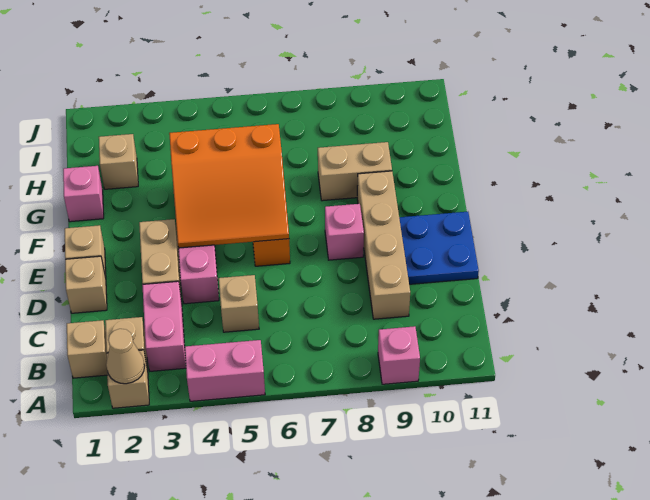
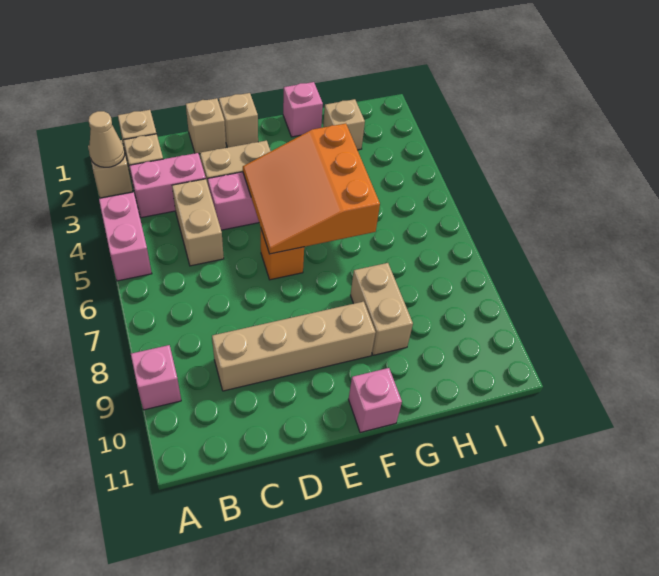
tan 1x1 brick [219,275,259,332] -> tan 1x2 brick [172,179,224,266]
blue 2x2 plate [399,212,479,284] -> none
pink 1x1 brick [325,204,364,260] -> pink 1x1 brick moved to [349,368,402,433]

